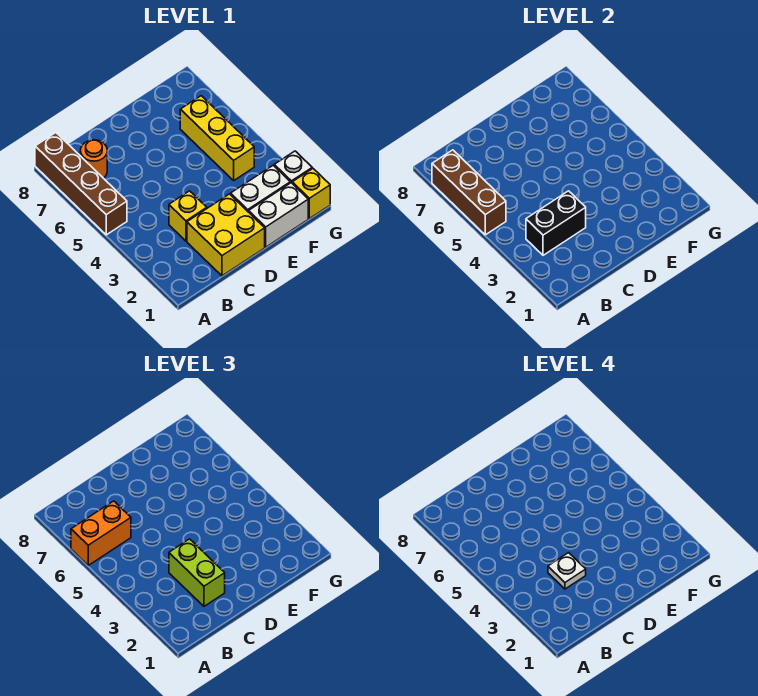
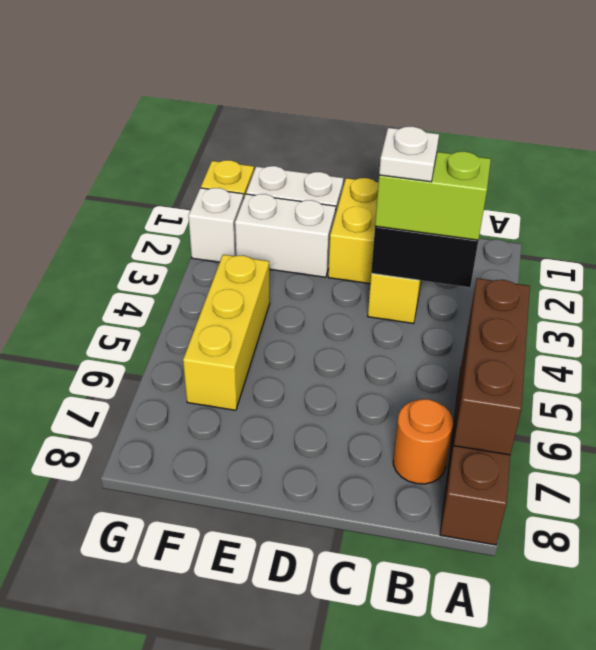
orange 1x2 brick [71,501,131,565] -> none
lime 1x2 brick [169,539,225,606] -> lime 1x2 brick turned to [375,151,491,240]

